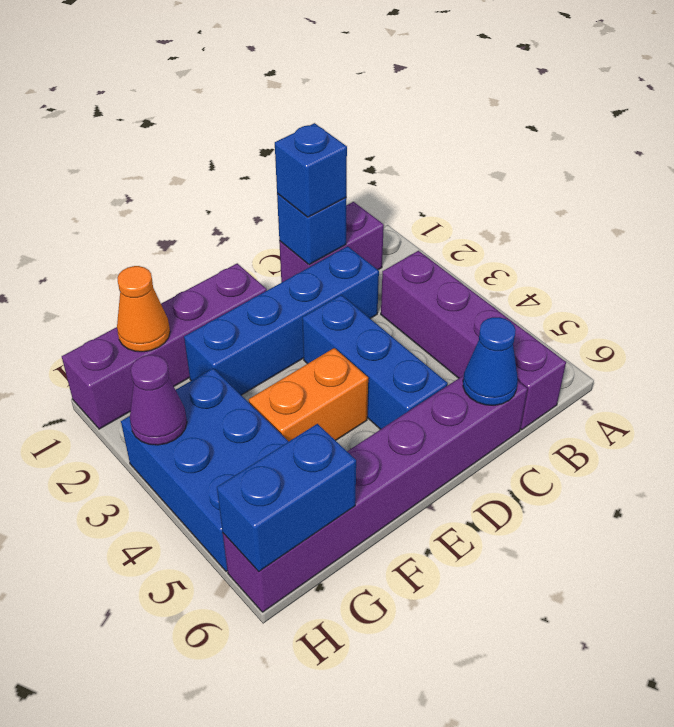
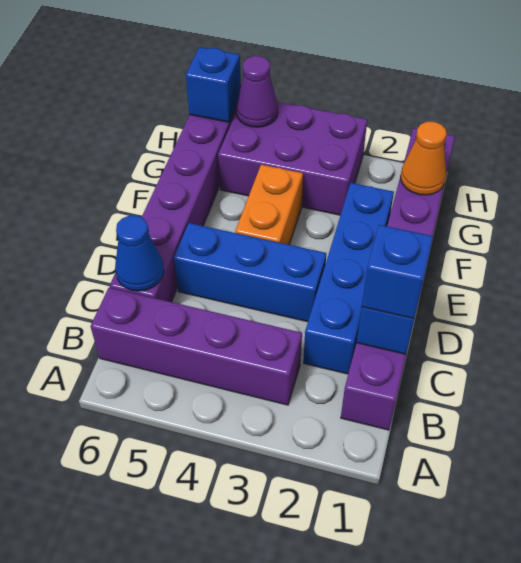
blue 2x3 brick [121,368,289,572] -> purple 2x3 brick [218,102,367,215]
blue 1x2 brick [217,424,356,572] -> blue 1x1 brick [186,47,241,122]
purple 1x1 cone [130,355,187,445] -> purple 1x1 cone moved to [236,56,278,127]

